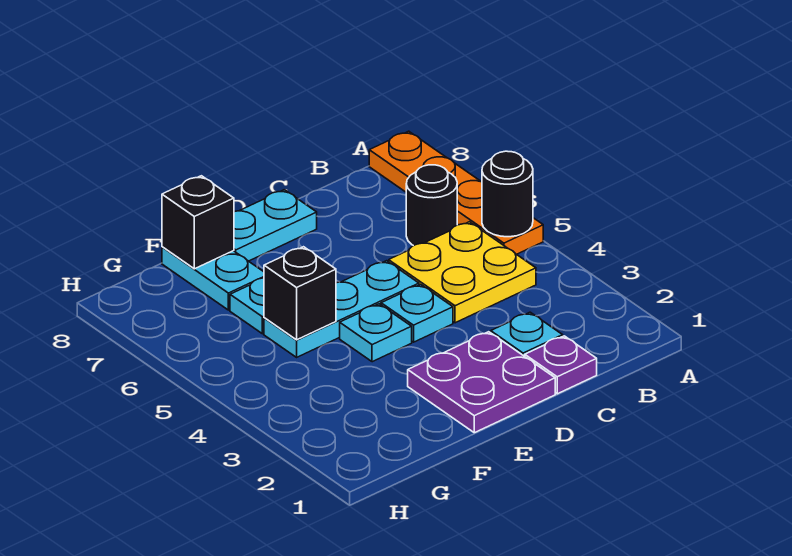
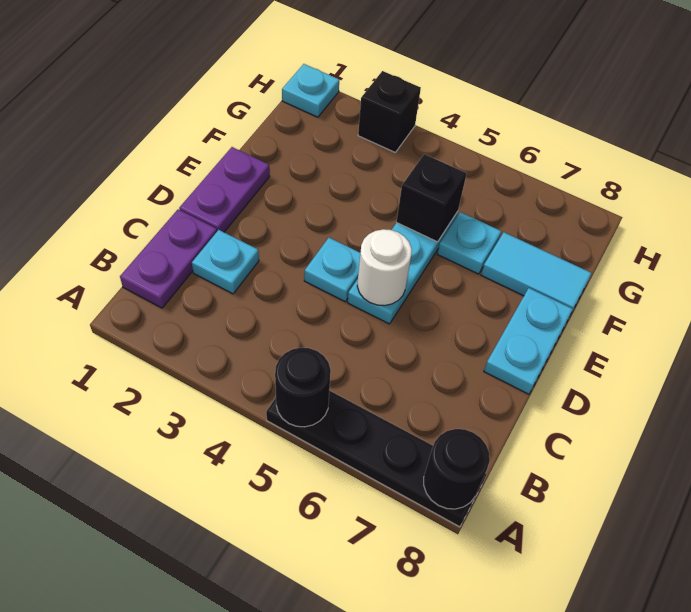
orange 1x4 plate [369,131,543,254] -> black 1x4 plate [266,390,487,527]
yellow 2x2 plate [389,222,536,323] -> none
black 1x1 round brick [406,165,457,246] -> black 1x1 round brick moved to [424,429,490,509]
purple 1x1 plate [525,336,597,394] -> purple 1x2 plate [120,209,217,308]
purple 2x2 plate [408,332,555,433] -> purple 1x2 plate [179,147,270,232]
none -> white 1x1 round brick [357,229,412,306]
cyan 1x1 plate [340,304,412,362] -> cyan 1x1 plate moved to [282,64,339,117]
cyan 1x2 plate [162,247,264,310] -> cyan 1x2 tile [481,232,591,313]
black 1x1 brick [162,176,234,269] -> black 1x1 brick moved to [358,71,421,152]

